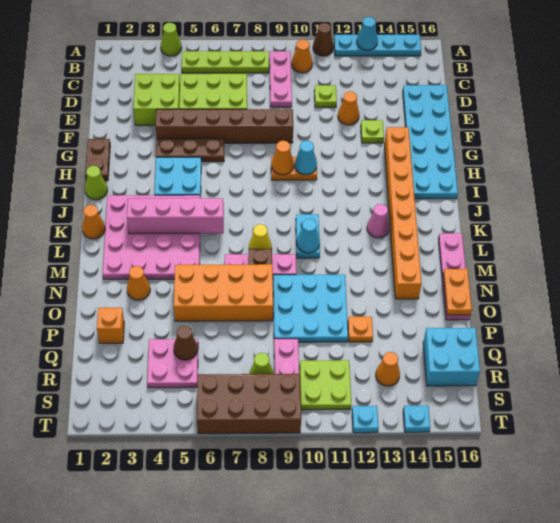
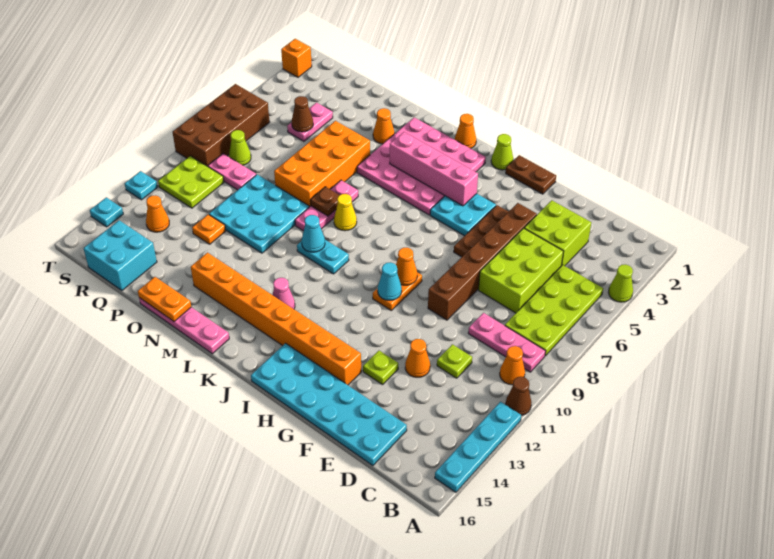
cyan 1x1 cone [357,17,378,50] -> none
lime 1x4 plate [182,51,269,73] -> lime 2x4 plate [505,265,603,356]
pink 1x4 brick [127,198,224,234] -> pink 1x4 brick turned to [390,132,478,206]
orange 1x1 brick [97,308,124,343] -> orange 1x1 brick moved to [281,39,312,77]
pink 2x2 plate [147,339,198,388] -> pink 1x2 plate [287,103,333,141]

